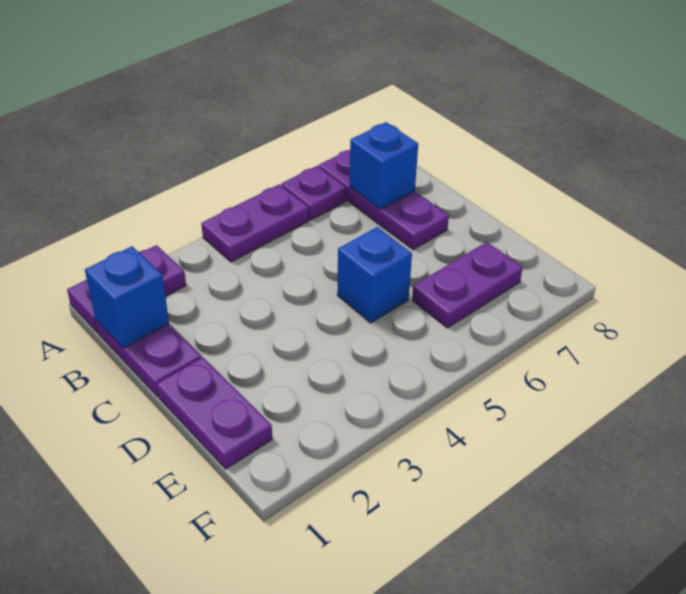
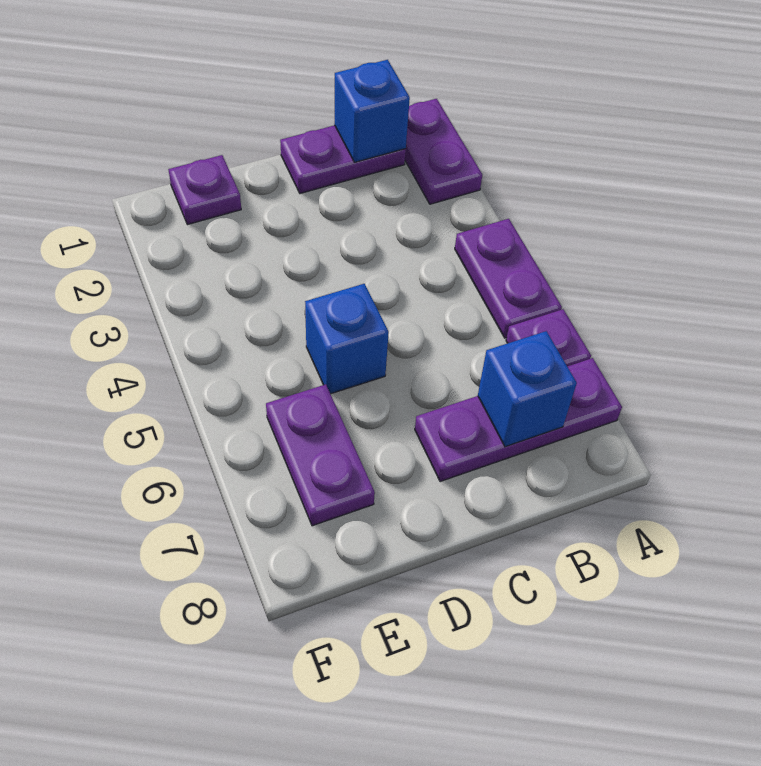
purple 1x2 plate [157,357,272,469] -> purple 1x1 plate [168,155,241,225]

